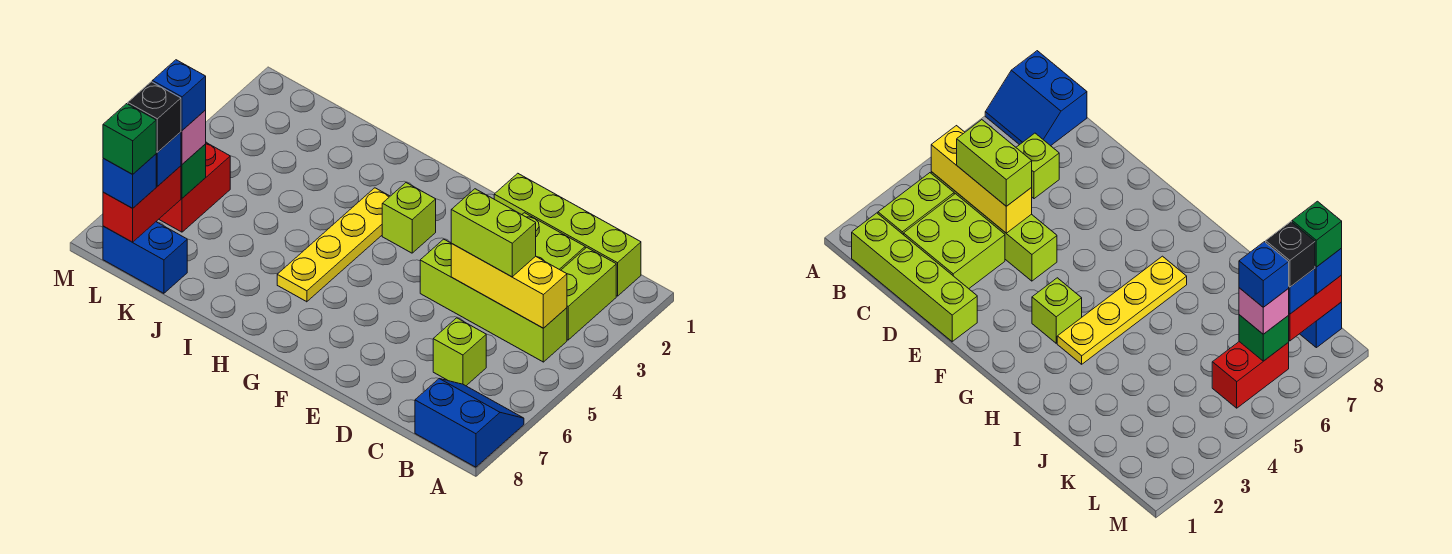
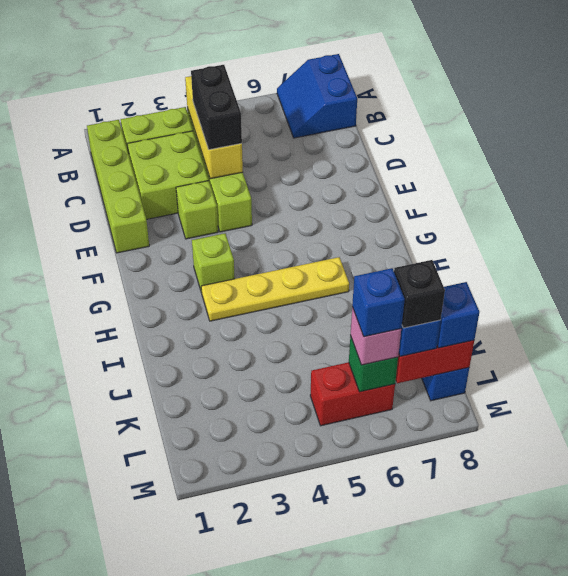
lime 1x2 brick [451,189,536,277] -> black 1x2 brick [191,65,242,150]
lime 1x1 brick [433,318,486,386] -> lime 1x1 brick moved to [176,181,218,239]
green 1x1 brick [103,104,156,174] -> none

